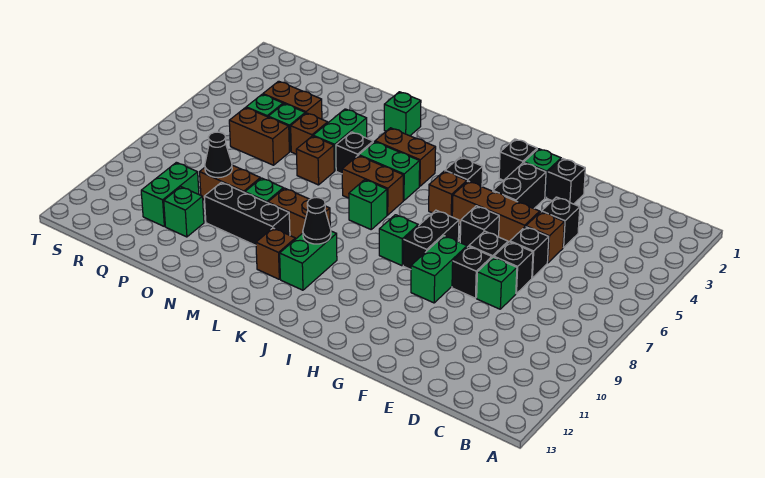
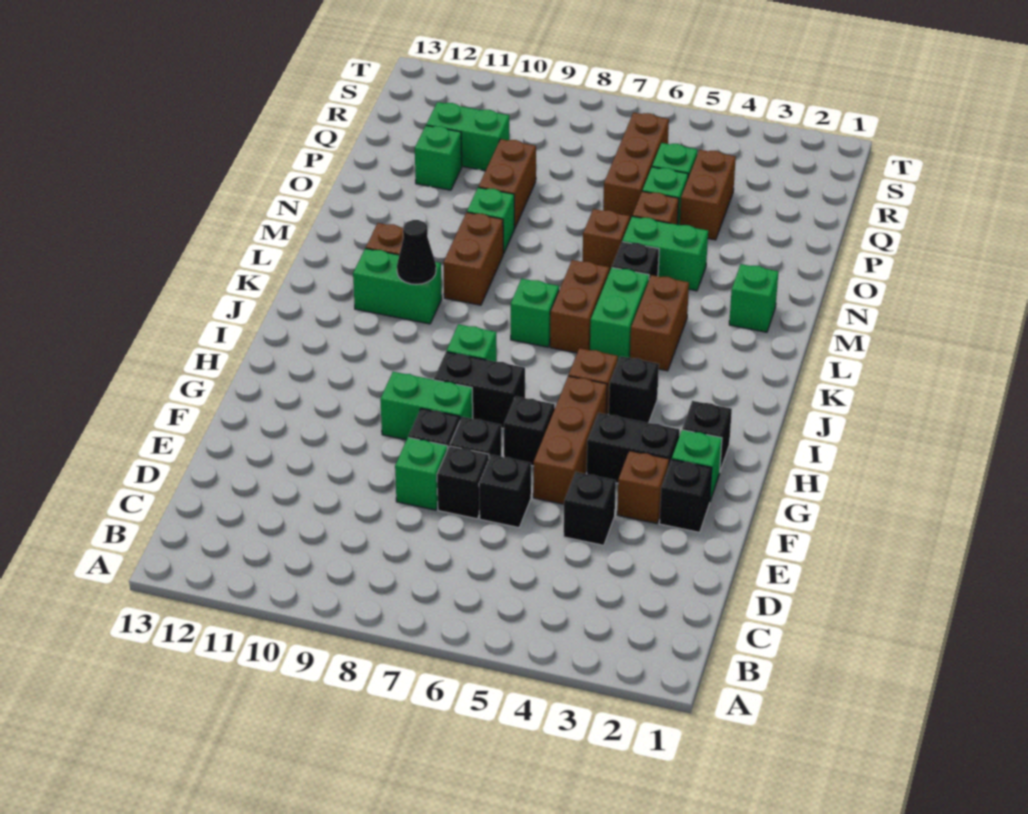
brown 1x1 brick [526,212,564,263] -> brown 1x1 brick moved to [617,451,669,524]
black 1x3 brick [204,182,290,245] -> none
brown 1x2 brick [229,108,289,165] -> brown 1x3 brick [603,113,669,220]
black 1x1 cone [205,132,232,178] -> none

